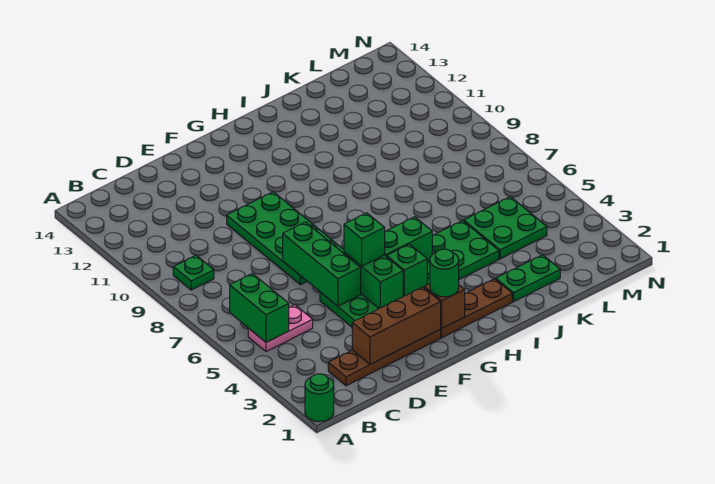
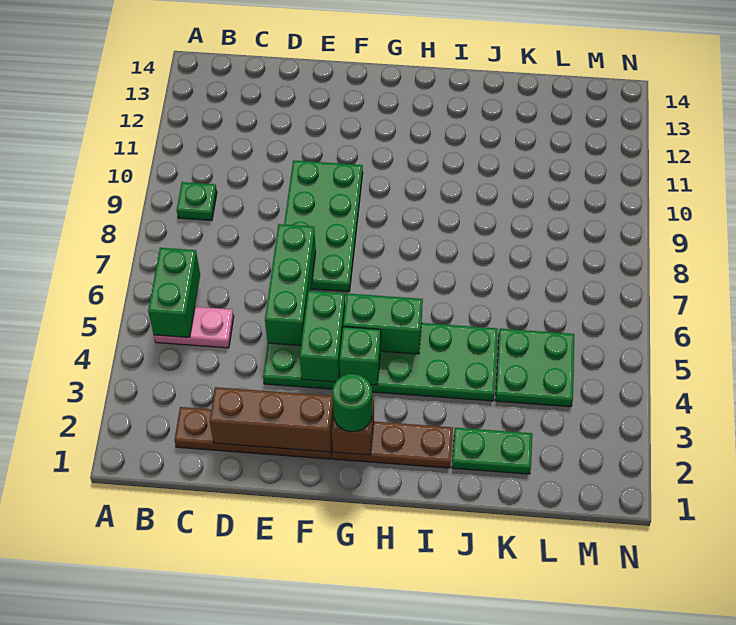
green 1x1 round brick [305,374,334,422] -> none
green 1x1 brick [344,213,385,266] -> none

